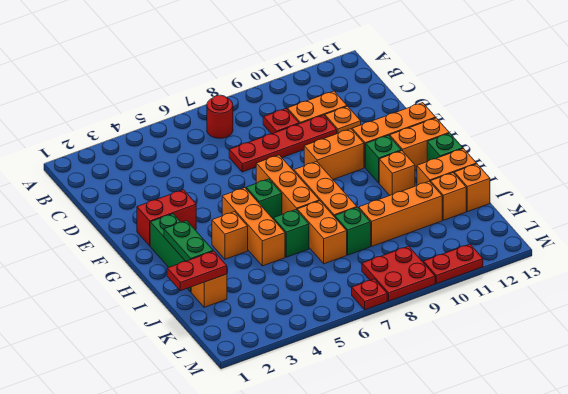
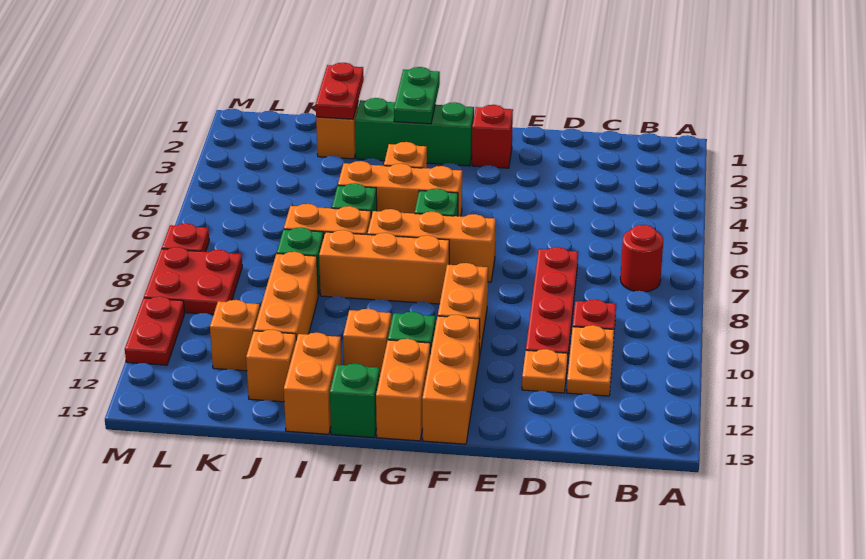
red 1x2 brick [137,190,196,246] -> red 1x1 brick [472,105,513,168]
green 1x2 plate [164,221,213,261] -> green 1x2 plate turned to [394,67,440,124]
orange 1x1 brick [454,164,490,212] -> orange 1x1 brick moved to [210,300,260,371]

